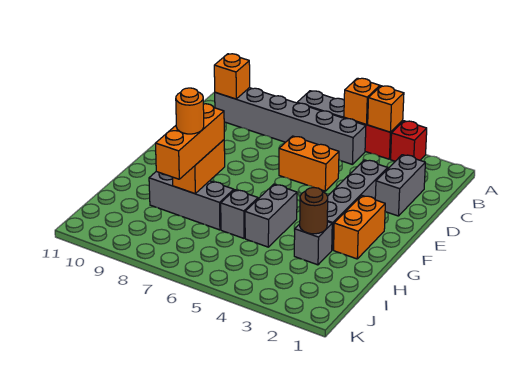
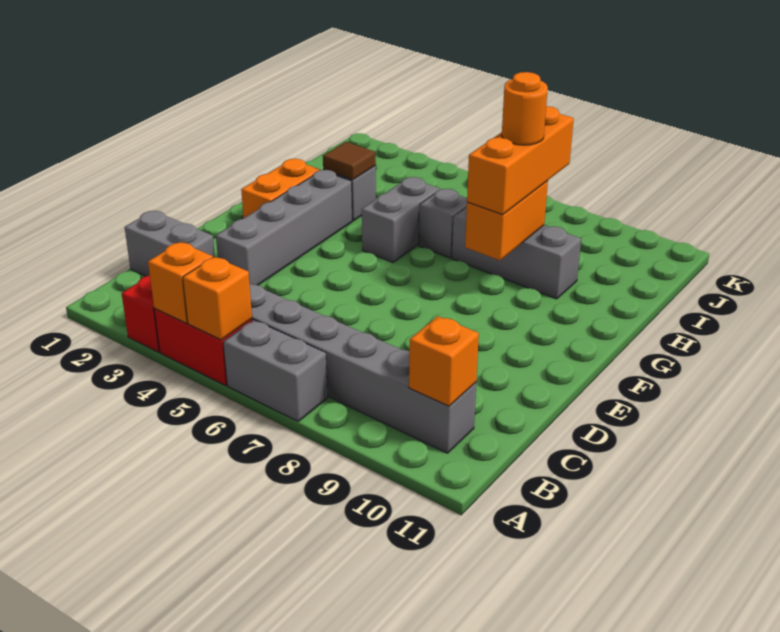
grey 1x2 brick [375,155,425,216] -> grey 1x2 brick turned to [125,211,215,276]
orange 1x2 brick [279,136,339,191] -> none
brown 1x1 round brick [300,188,328,234] -> brown 1x1 tile [323,142,376,180]

